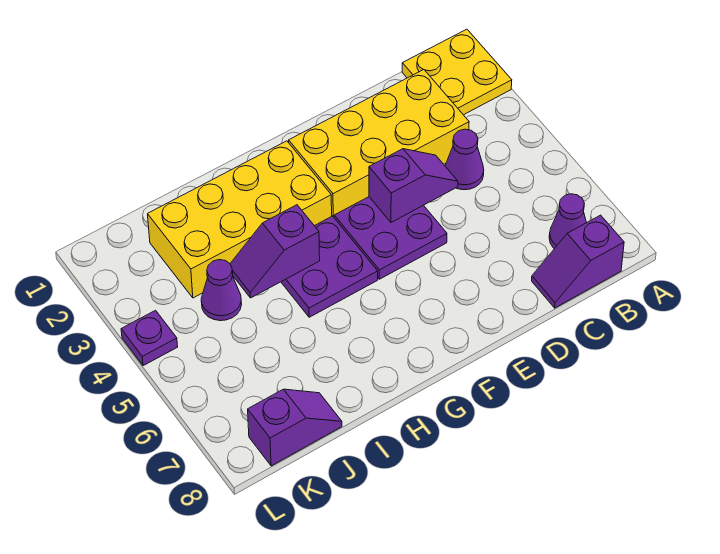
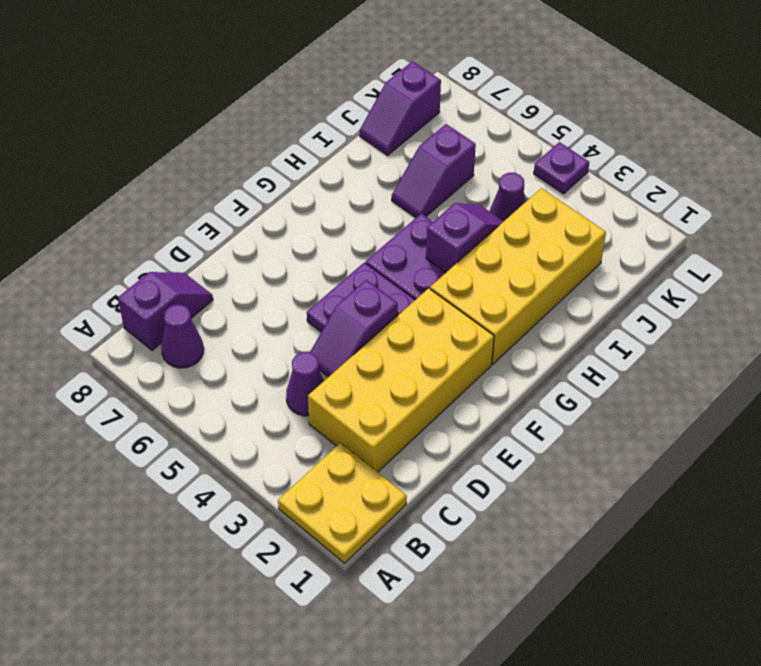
none -> purple 1x2 slope [392,124,476,218]

